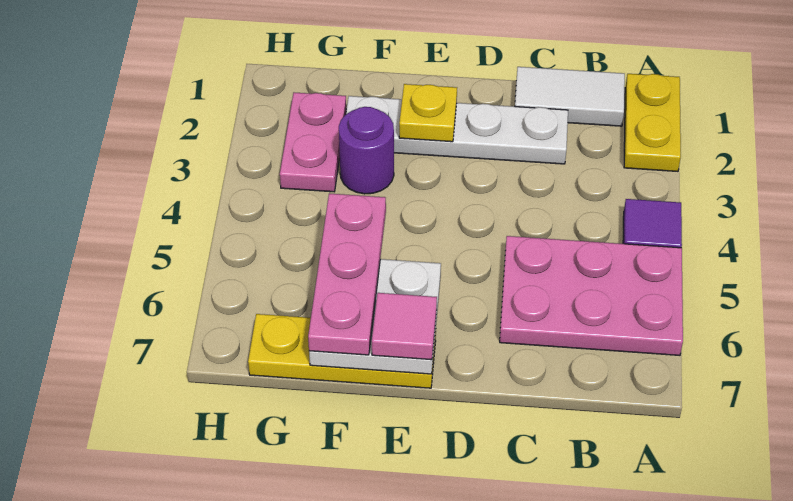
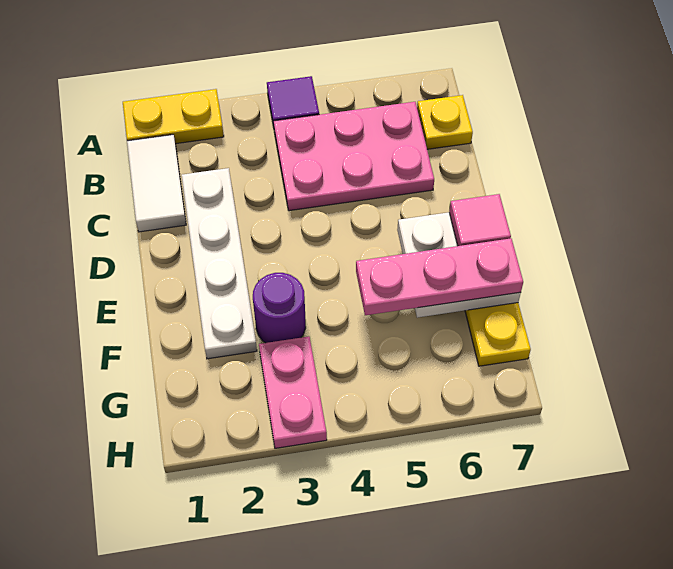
pink 2x3 plate [500,236,683,355] -> pink 2x3 plate turned to [274,102,434,211]
yellow 1x1 plate [399,84,457,142] -> yellow 1x1 plate moved to [417,95,473,149]
pink 1x2 plate [280,92,346,192] -> pink 1x2 plate turned to [259,337,327,448]

